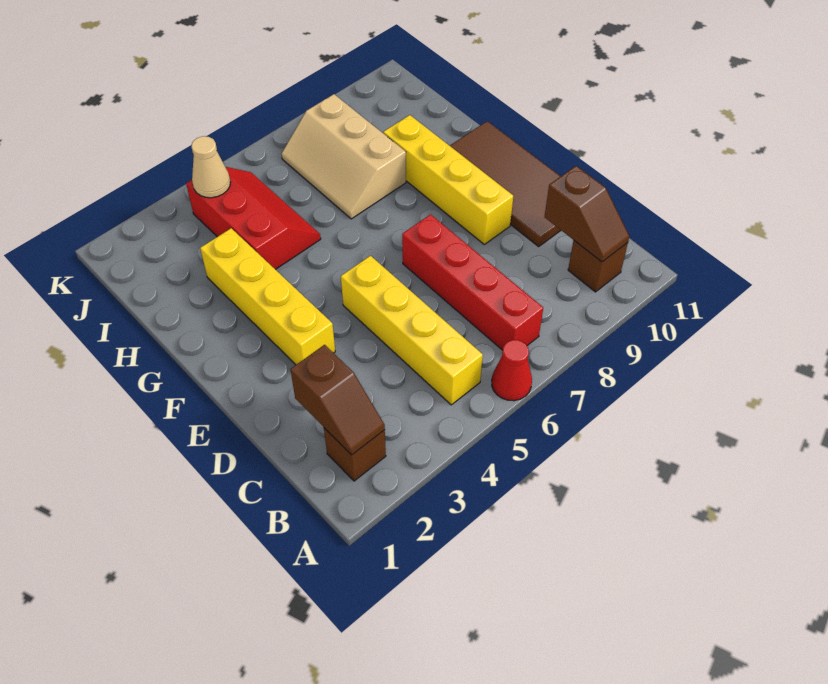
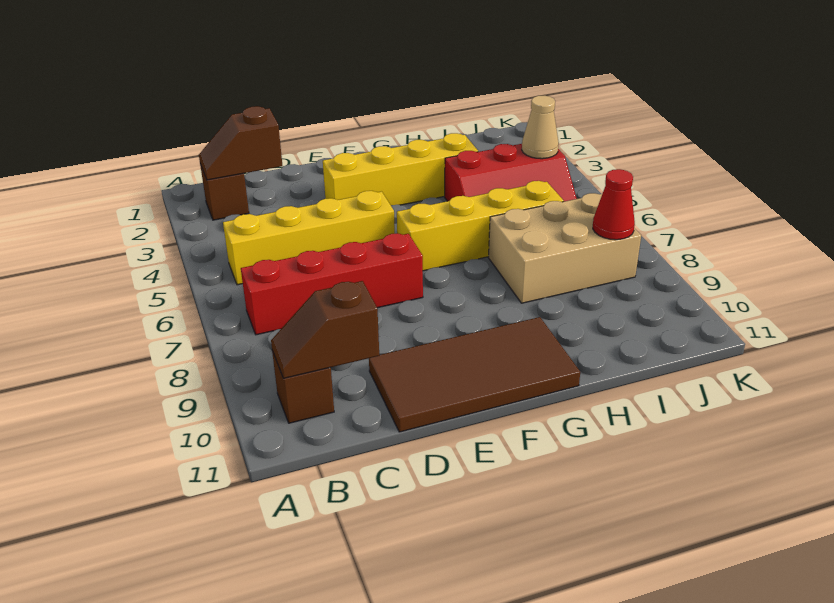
red 1x1 cone [492,340,532,401] -> red 1x1 cone moved to [593,169,635,240]
yellow 1x4 brick [383,115,513,244] -> yellow 1x4 brick moved to [397,181,564,271]
tan 2x3 slope [282,94,406,219] -> tan 2x3 brick [489,193,641,303]

